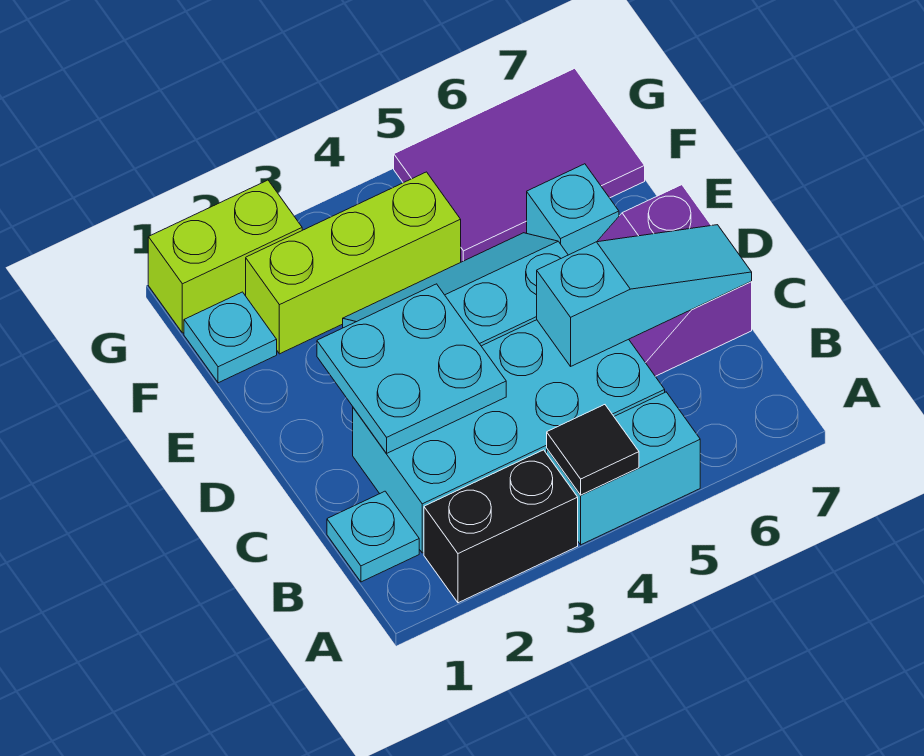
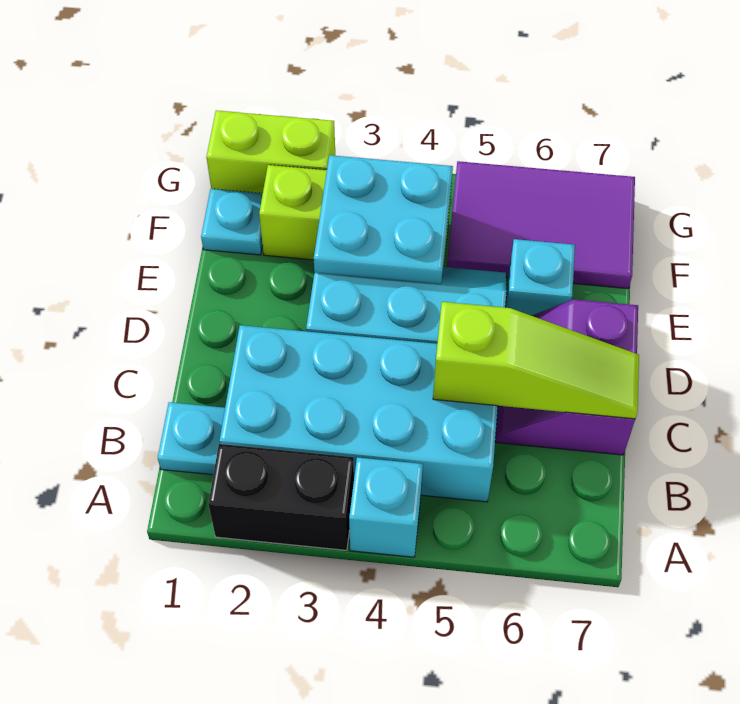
cyan 1x2 brick [547,392,700,545] -> cyan 1x1 brick [349,457,423,557]
black 1x1 tile [547,405,639,495] -> none
cyan 2x2 plate [317,284,506,453] -> cyan 2x2 plate moved to [314,155,453,284]
cyan 1x3 slope [537,225,752,366] -> lime 1x3 slope [433,302,639,419]

